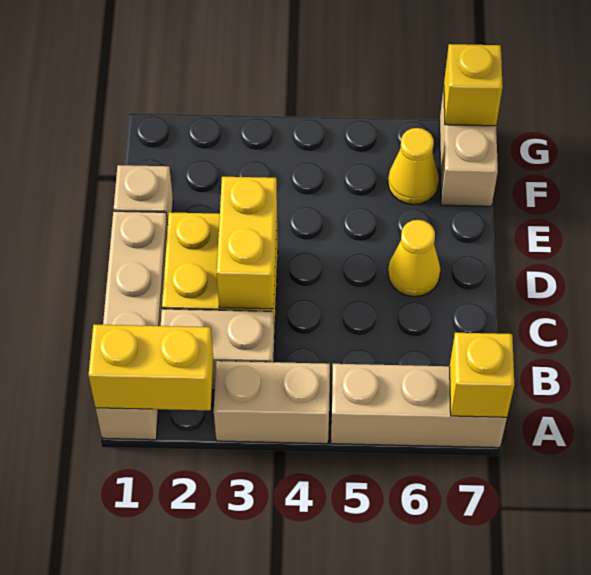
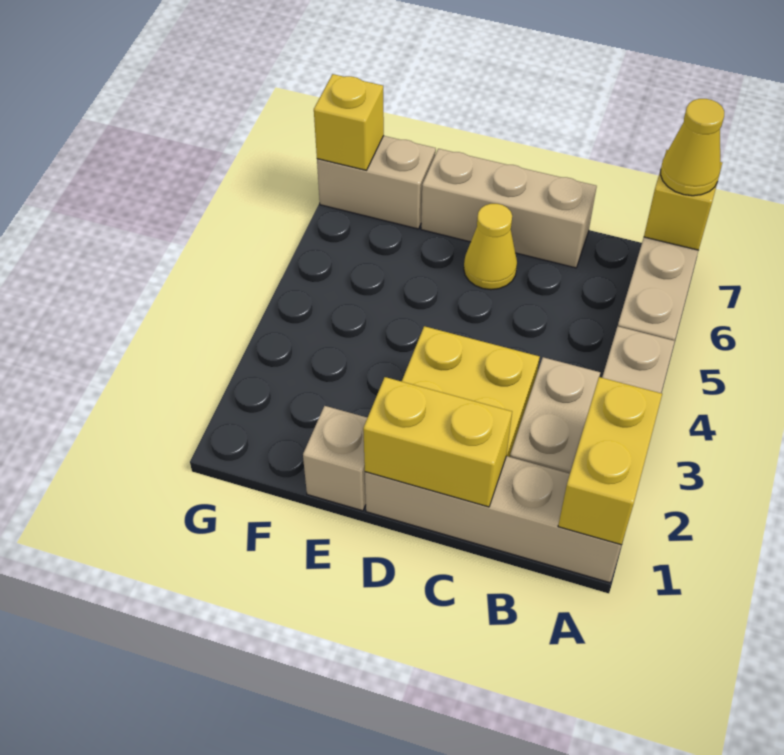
yellow 1x2 brick [217,177,277,309] -> yellow 1x2 brick moved to [363,377,512,507]
none -> tan 1x3 brick [421,149,597,268]
yellow 1x1 cone [388,128,439,205] -> yellow 1x1 cone moved to [661,99,724,196]

